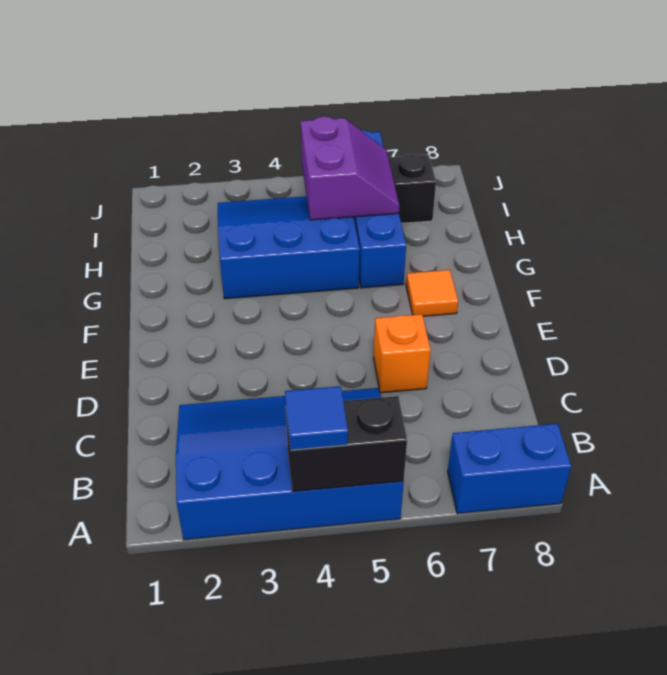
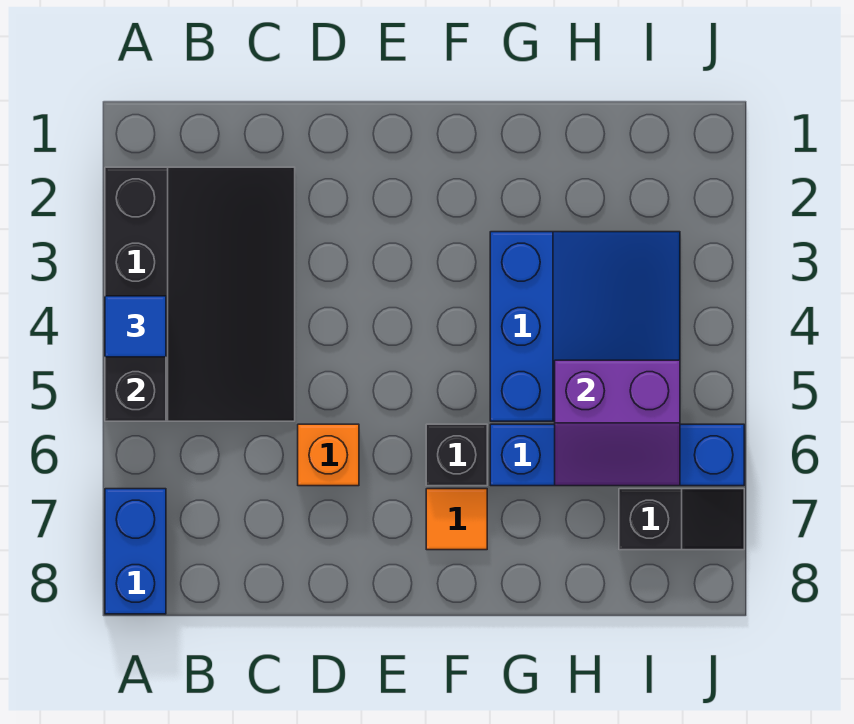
blue 3x4 slope [176,388,404,540] -> black 3x4 slope [105,167,295,421]
none -> black 1x1 brick [426,424,487,486]

